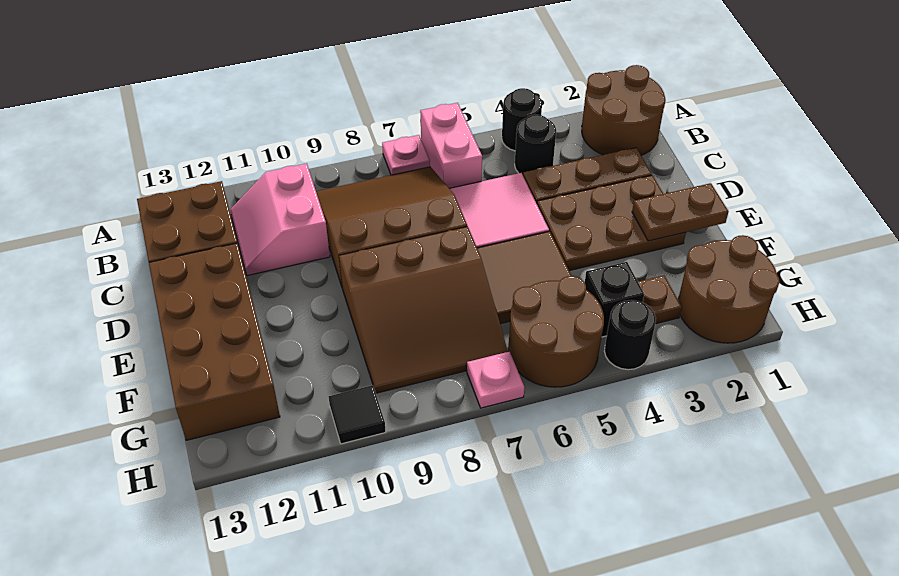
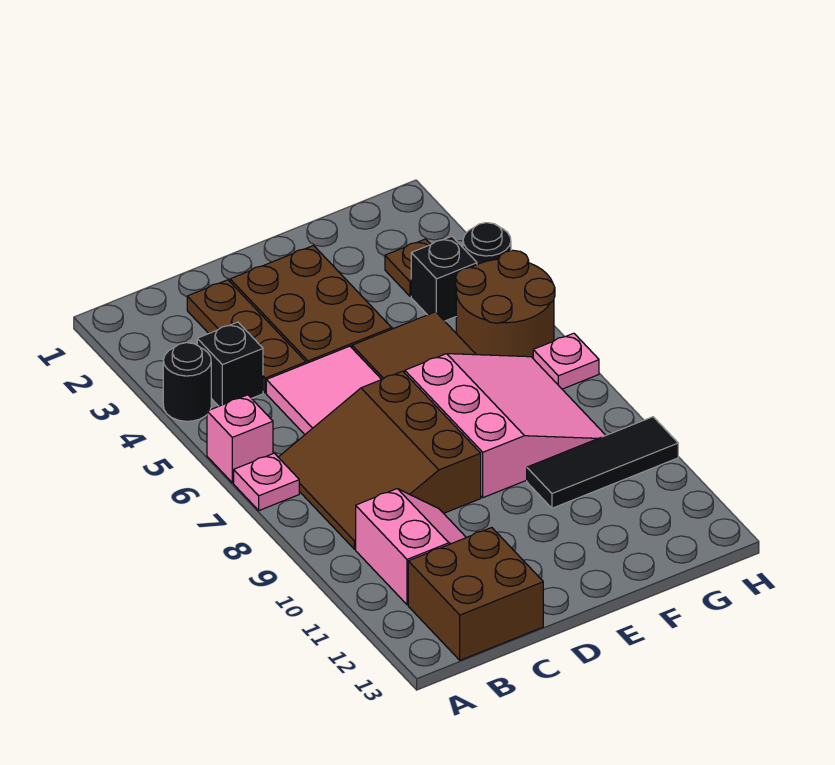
brown 2x2 round brick [582,65,666,155] -> none
pink 1x2 brick [420,103,482,188] -> pink 1x1 brick [207,395,273,483]
black 1x1 round brick [515,115,556,175] -> black 1x1 brick [197,322,263,406]
pink 2x2 slope [230,163,330,276] -> pink 2x2 slope turned to [356,489,466,605]
brown 2x4 brick [149,243,280,440] -> none
brown 1x2 plate [632,183,729,241] -> none
brown 3x3 slope [339,226,508,393] -> pink 3x3 slope [405,354,606,498]
brown 2x2 round brick [678,235,780,343] -> none
black 1x1 tile [328,385,386,444] -> black 1x3 tile [527,417,678,508]

